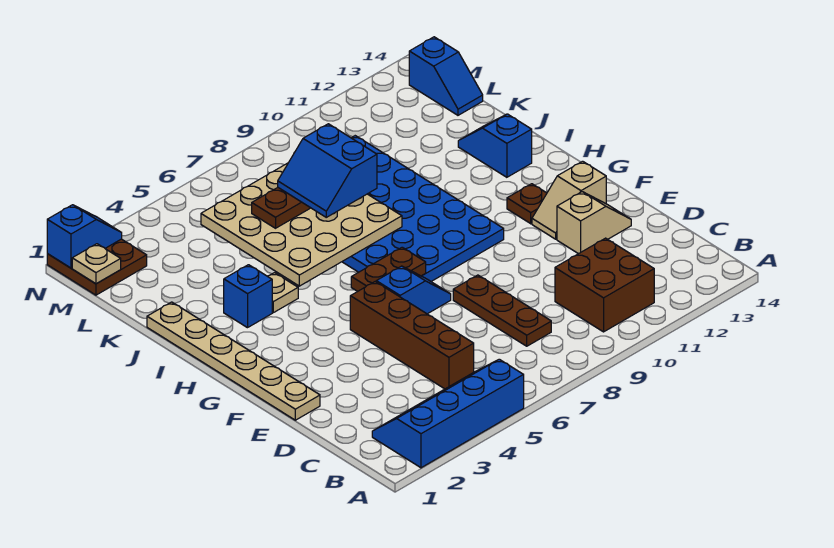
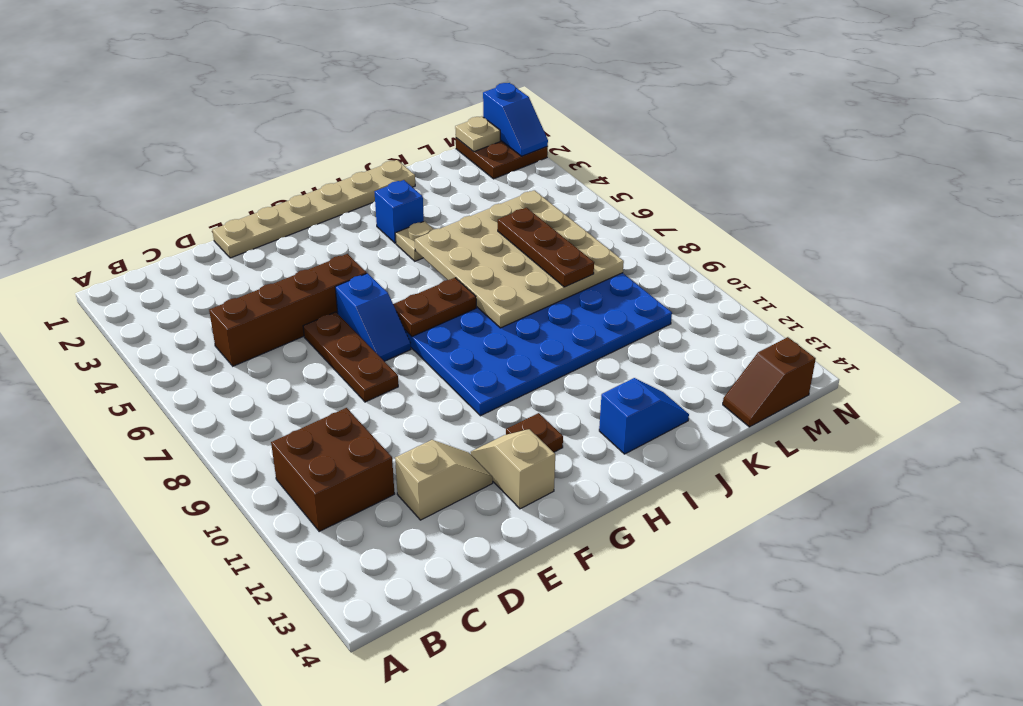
blue 2x4 slope [372,359,524,468] -> none
brown 1x3 plate [453,275,551,346] -> brown 1x3 plate turned to [303,312,398,402]
tan 1x2 slope [557,192,631,254] -> tan 1x2 slope turned to [395,440,493,520]
brown 1x2 plate [351,247,426,291] -> brown 1x2 plate turned to [393,278,476,336]
blue 2x2 slope [278,124,377,217] -> none
blue 1x2 slope [409,37,483,115] -> brown 1x2 slope [723,337,816,427]

